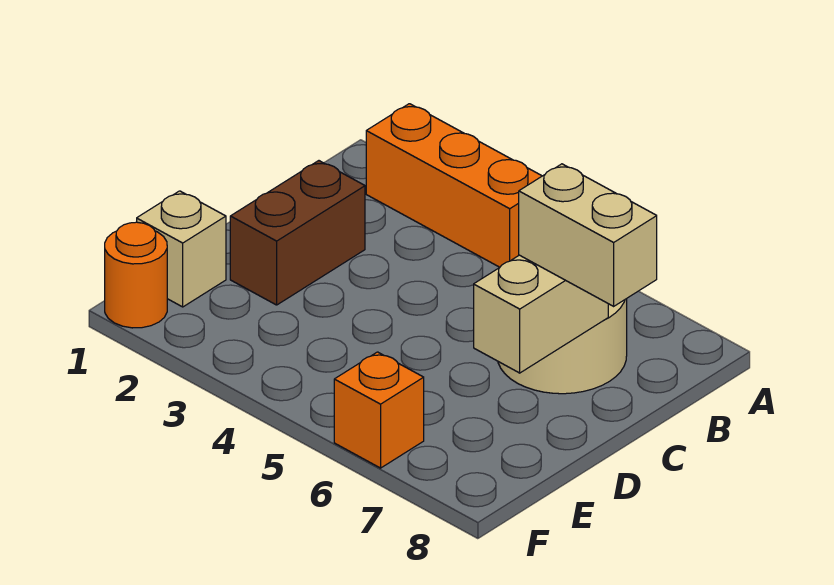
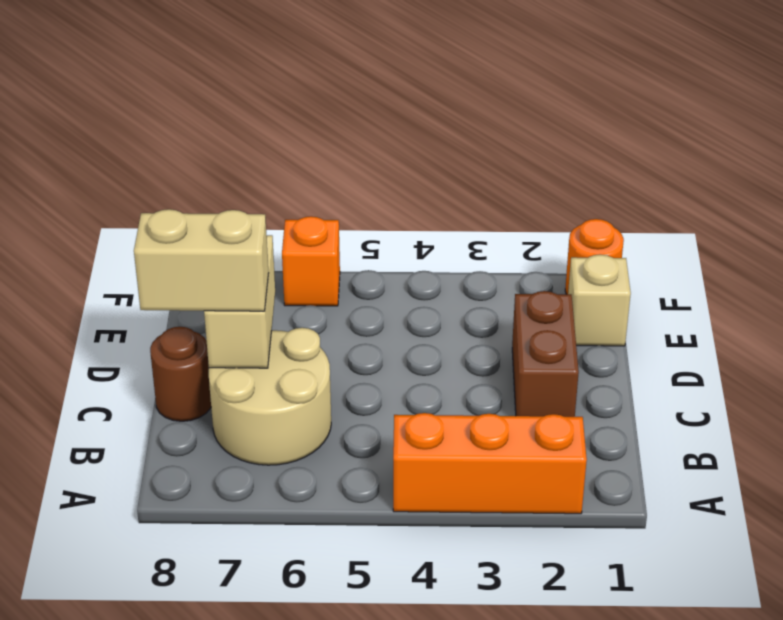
none -> brown 1x1 round brick [150,327,211,421]

